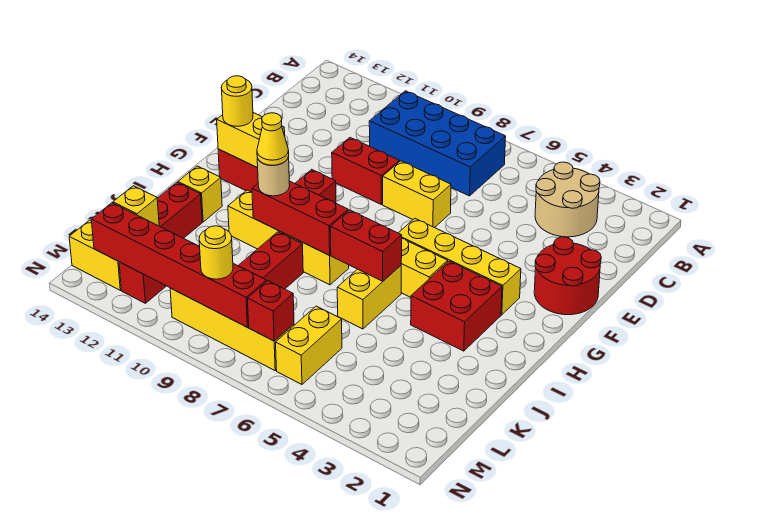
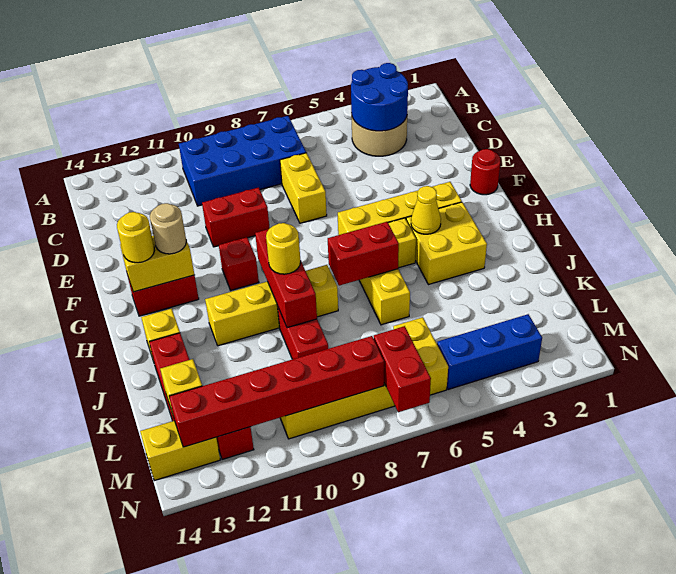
none -> blue 2x2 round brick [351,63,408,131]
red 2x2 round brick [534,237,601,315] -> red 1x1 round brick [470,149,501,195]
yellow 1x2 brick [383,161,451,228] -> yellow 1x2 brick turned to [280,153,327,223]
red 2x2 brick [411,261,502,351] -> yellow 2x2 brick [406,202,487,285]
red 1x3 brick [252,181,348,255] -> red 1x3 brick turned to [255,229,317,328]
tan 1x1 round brick [257,157,290,196] -> tan 1x1 round brick moved to [150,203,186,254]
yellow 1x1 cone [257,113,289,165] -> yellow 1x1 cone moved to [411,186,441,234]
none -> blue 1x3 brick [437,314,542,390]
red 1x1 brick [247,281,294,341] -> red 1x2 brick [374,326,431,412]
yellow 1x1 round brick [199,226,233,279] -> yellow 1x1 round brick moved to [266,223,301,274]

